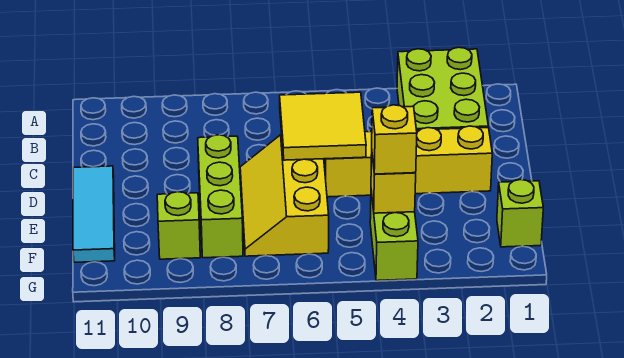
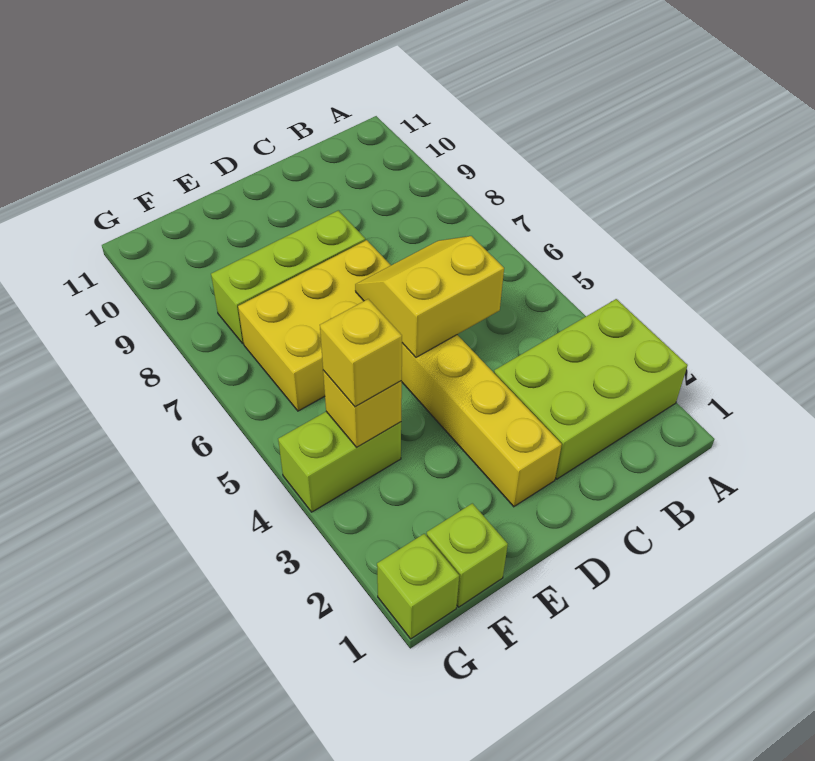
yellow 2x2 tile [280,92,366,160] -> yellow 2x2 slope [355,236,504,357]
yellow 2x3 slope [240,135,329,256] -> yellow 2x3 brick [238,240,391,411]
cyan 1x3 tile [73,166,115,262] -> none
lime 1x1 brick [157,192,200,259] -> lime 1x1 brick moved to [377,534,459,639]

